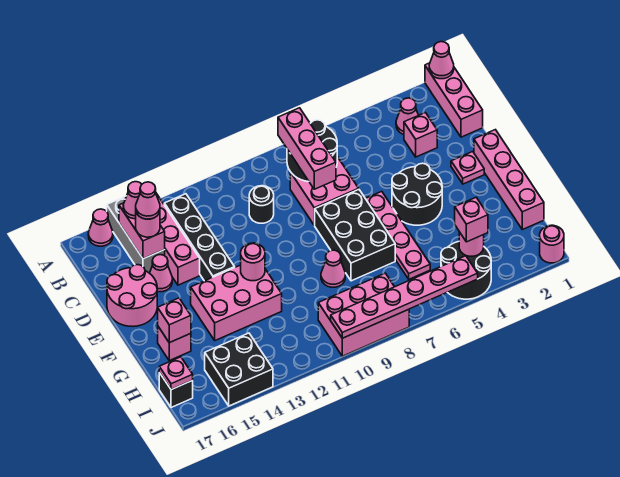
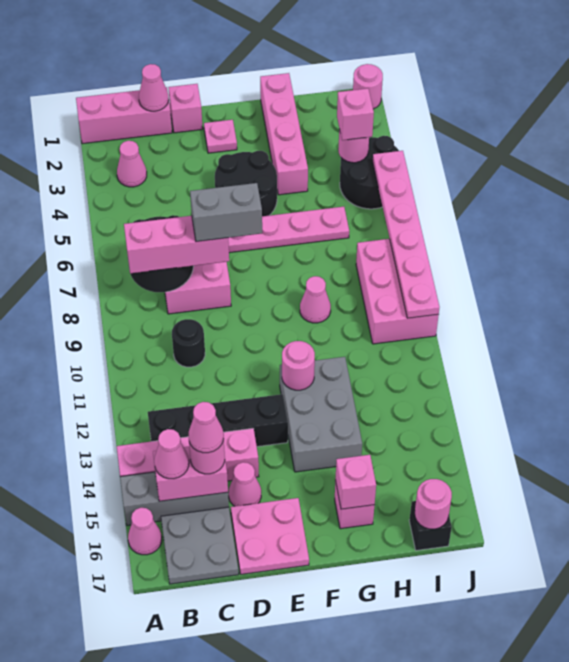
pink 1x1 cone [429,42,454,79] -> pink 1x1 cone moved to [139,64,169,111]
none -> grey 2x2 plate [161,507,239,584]
pink 1x1 brick [404,113,437,157] -> pink 1x1 brick moved to [168,84,203,133]
none -> grey 1x2 brick [190,183,262,242]
pink 2x2 round brick [107,265,157,327] -> pink 2x2 plate [231,498,309,574]
pink 1x4 brick [474,130,544,230] -> pink 1x4 brick turned to [260,73,308,195]
black 2x3 brick [314,190,395,281] -> none
pink 2x3 brick [191,265,282,340] -> grey 2x3 brick [280,357,362,472]
black 2x2 brick [205,333,273,406] -> none
pink 1x1 plate [159,357,193,390] -> pink 1x1 round brick [415,479,452,529]

